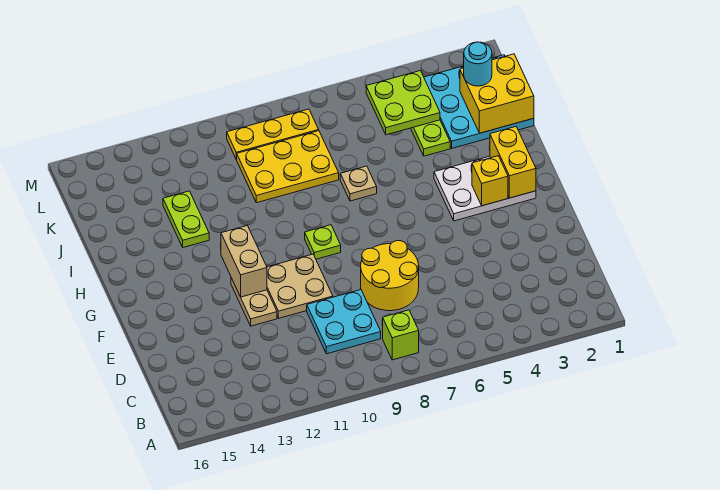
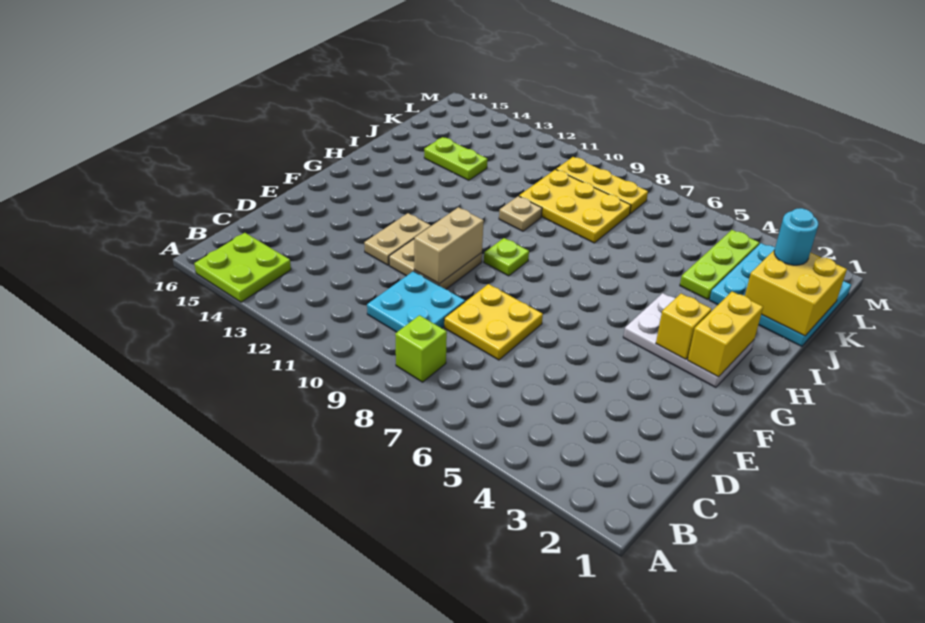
yellow 2x2 round brick [361,241,419,311] -> yellow 2x2 plate [444,284,543,360]
tan 1x2 brick [221,226,267,297] -> tan 1x2 brick moved to [414,207,484,284]
tan 1x1 plate [340,166,377,201] -> tan 1x1 plate moved to [499,196,542,231]
lime 1x2 plate [163,191,209,247] -> lime 1x2 plate turned to [424,137,488,180]
lime 2x2 plate [366,71,440,135] -> lime 2x2 plate moved to [194,233,291,302]

